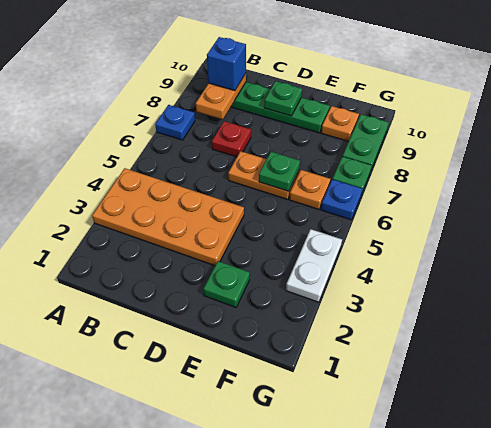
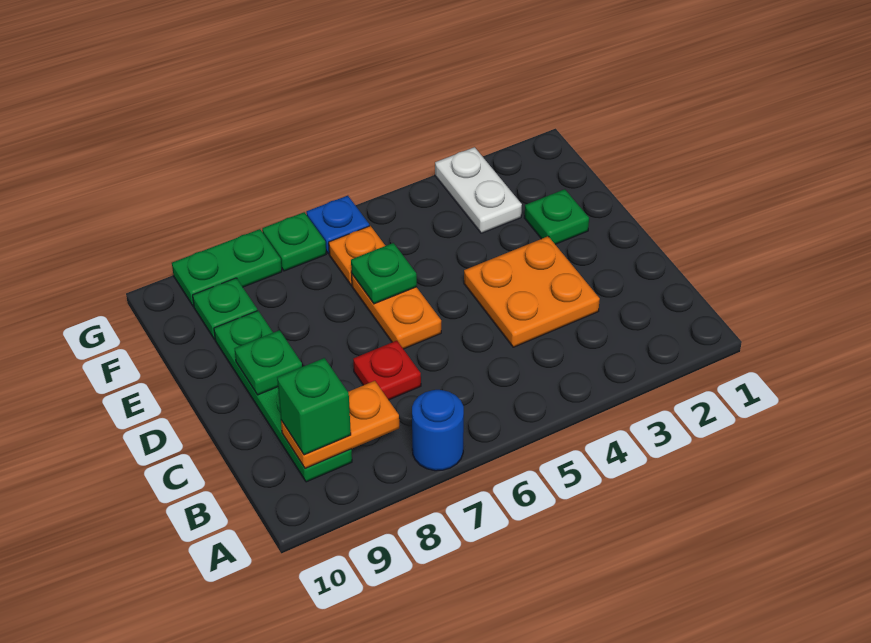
orange 2x4 plate [92,168,244,266] -> orange 2x2 plate [464,236,600,347]
blue 1x1 plate [155,105,195,140] -> blue 1x1 round brick [412,390,464,471]
blue 1x1 brick [207,37,246,91] -> green 1x1 brick [277,358,351,455]
orange 1x1 plate [321,106,359,141] -> green 1x1 plate [193,278,257,340]
white 1x2 plate [286,229,342,302] -> white 1x2 plate turned to [435,147,522,233]

